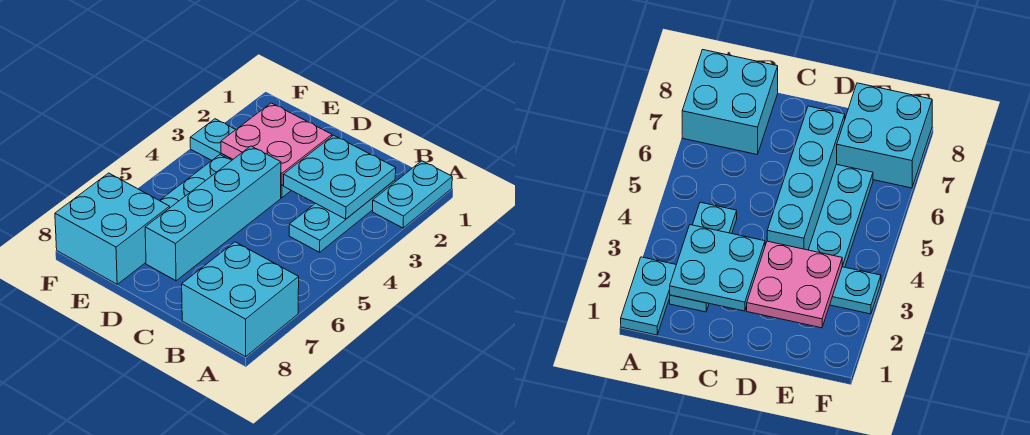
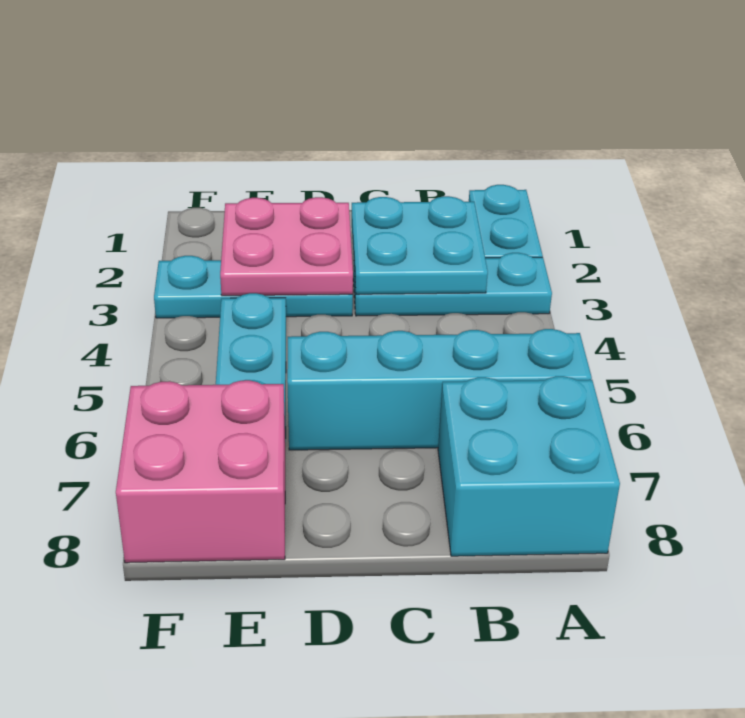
cyan 1x3 plate [289,180,395,252] -> cyan 1x3 plate turned to [353,253,552,316]
cyan 1x4 brick [145,146,281,281] -> cyan 1x4 brick turned to [287,329,592,450]
cyan 2x2 brick [55,173,170,284] -> pink 2x2 brick [116,380,285,563]

